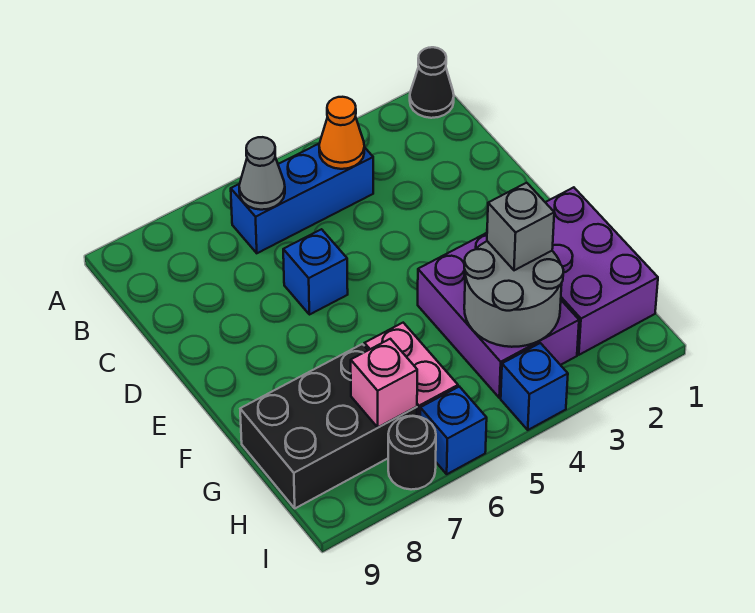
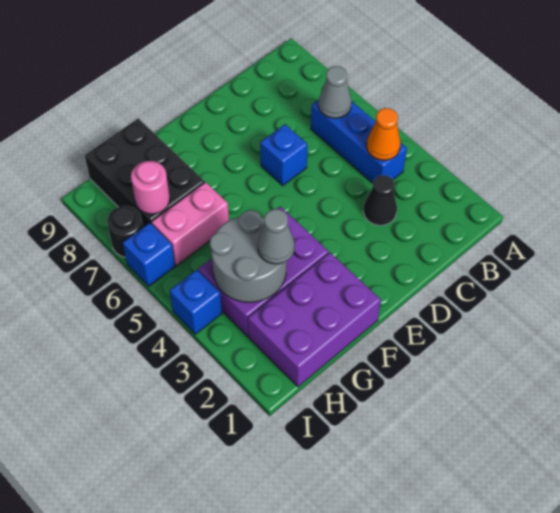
black 1x1 cone [410,47,454,118] -> black 1x1 cone moved to [363,175,397,225]
grey 1x1 brick [487,183,554,270] -> grey 1x1 cone [258,209,295,264]
pink 1x1 brick [351,339,417,427] -> pink 1x1 round brick [131,161,170,214]

